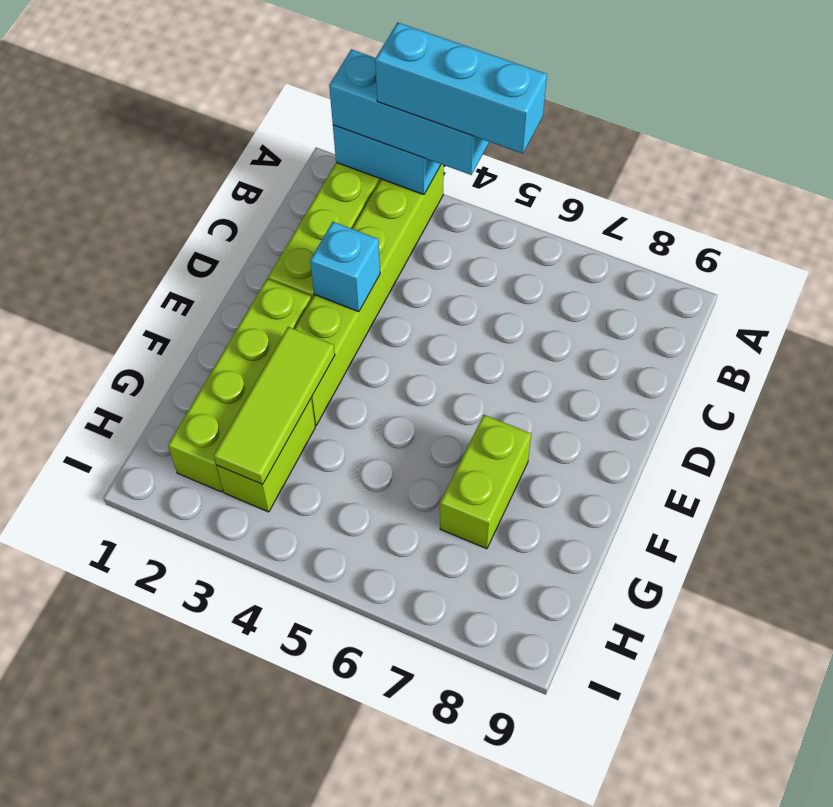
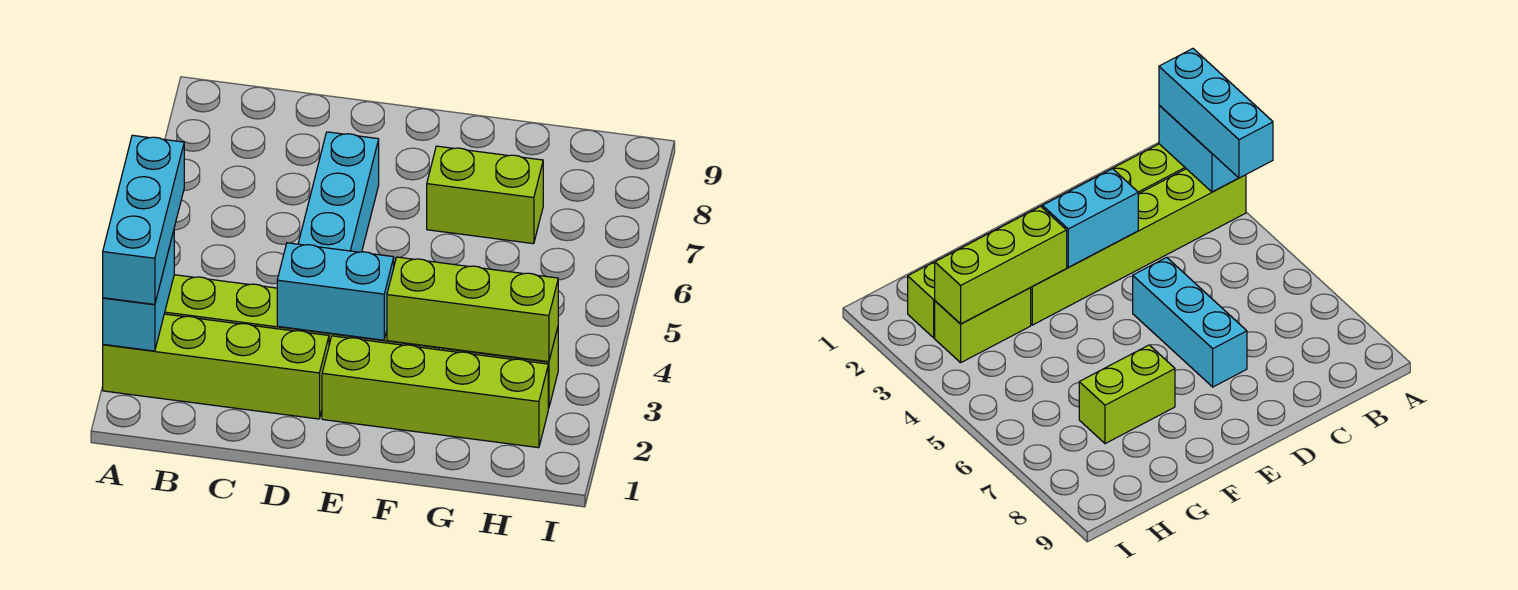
cyan 1x3 brick [375,23,547,154] -> cyan 1x3 brick moved to [298,132,379,252]
cyan 1x1 brick [310,222,380,312] -> cyan 1x2 brick [277,243,394,340]
lime 1x3 tile [214,327,335,484] -> lime 1x3 brick [387,257,558,362]

